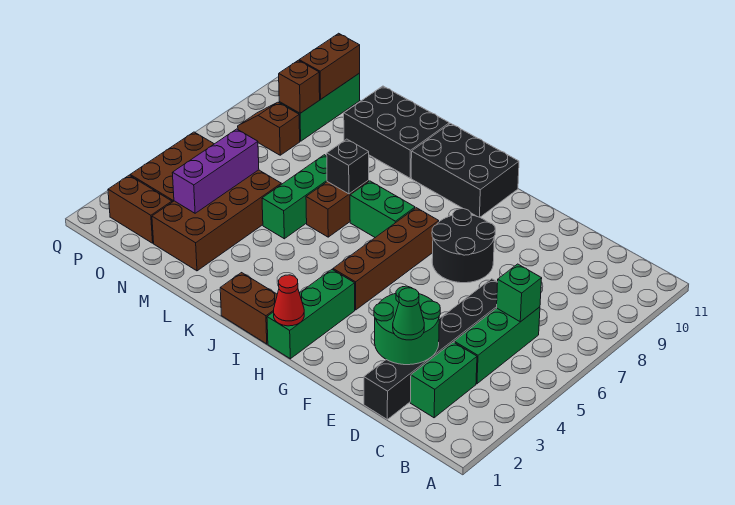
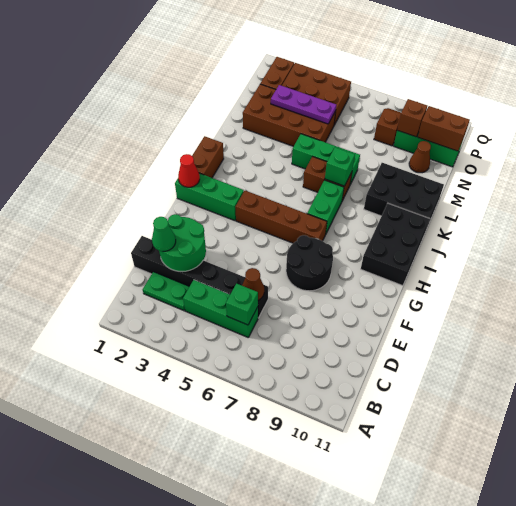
green 1x2 brick [410,342,477,418] -> green 1x2 plate [143,272,189,311]
none -> brown 1x1 cone [242,268,264,300]
black 1x1 brick [327,139,369,194] -> green 1x1 brick [325,147,355,186]
black 2x3 brick [344,86,449,178] -> black 2x3 brick turned to [364,163,444,227]
purple 1x3 brick [172,129,259,213] -> purple 1x3 plate [271,85,336,124]
none -> brown 1x1 cone [409,141,431,173]

